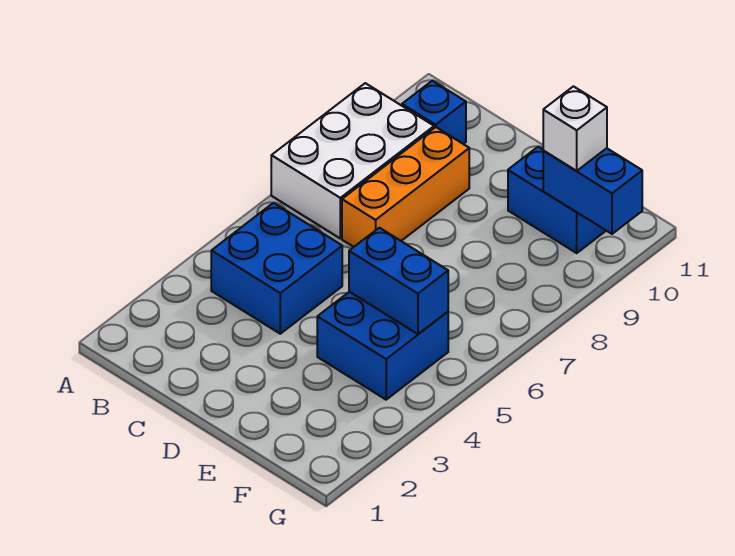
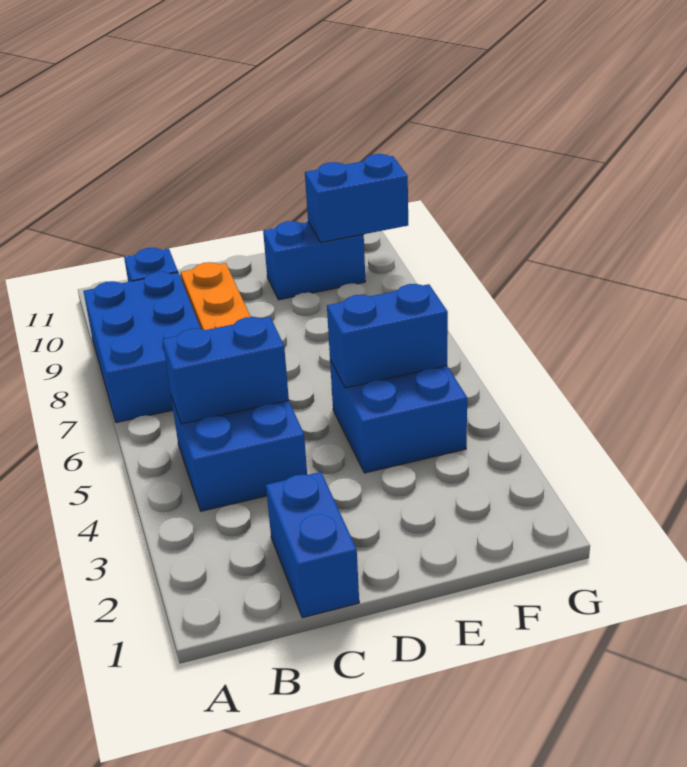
white 2x3 brick [271,83,434,238] -> blue 2x3 brick [83,272,201,423]
none -> blue 1x2 brick [163,317,289,424]
none -> blue 1x2 brick [266,472,359,618]
white 1x1 brick [543,86,607,171] -> none

